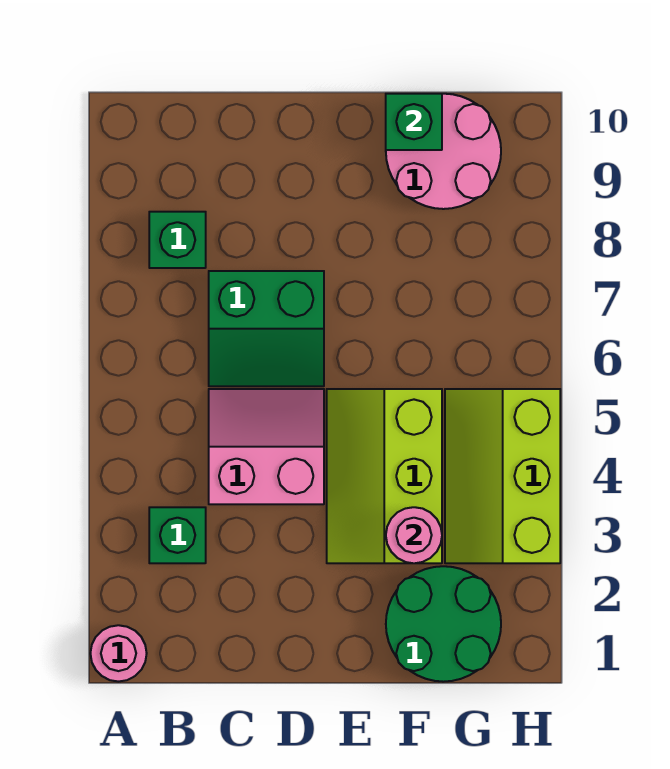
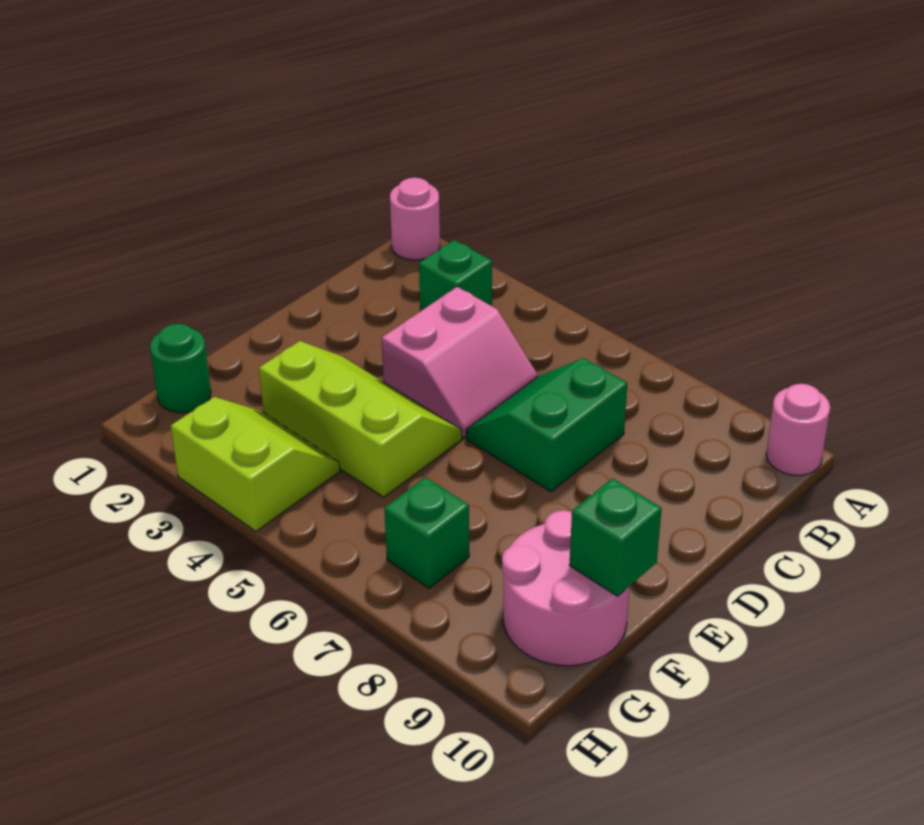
green 1x1 brick [149,212,206,268] -> green 1x1 brick moved to [384,477,469,588]
green 2x2 round brick [386,566,501,682] -> green 1x1 round brick [150,324,211,413]
pink 1x1 round brick [386,507,442,563] -> pink 1x1 round brick moved to [766,384,830,475]
lime 2x3 slope [445,389,560,563] -> lime 2x2 slope [171,397,340,531]

